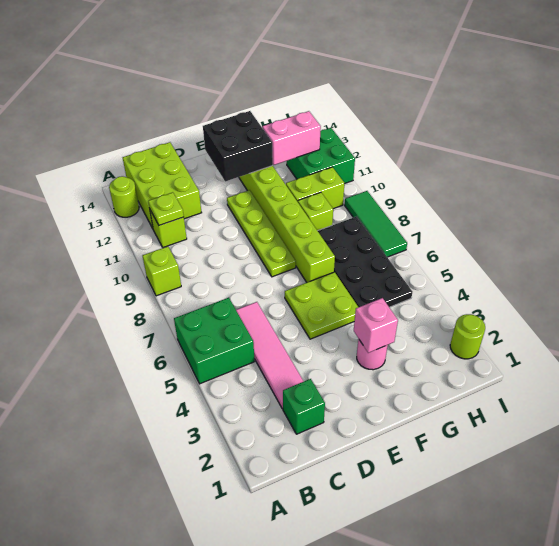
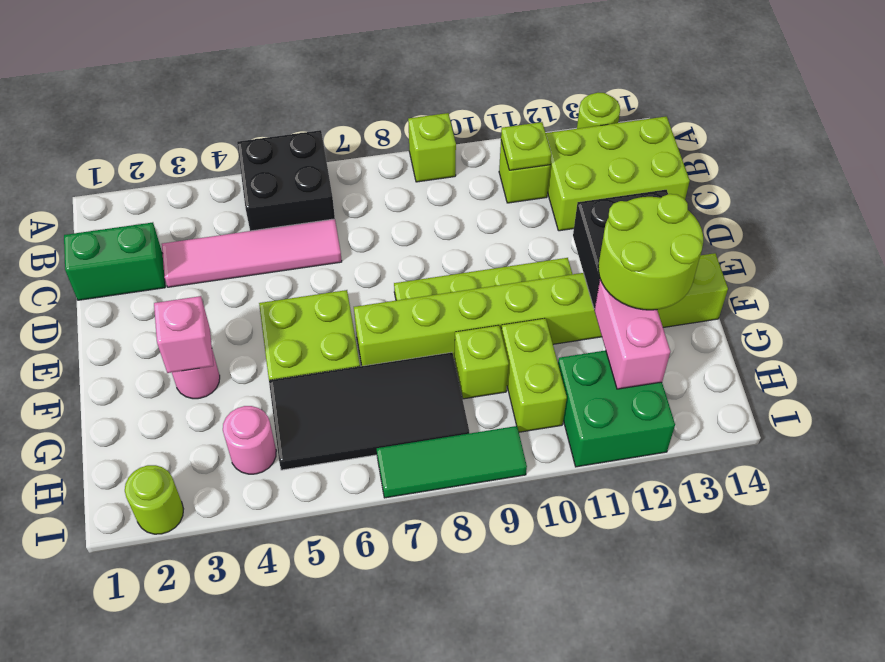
green 2x2 brick [174,298,254,384] -> black 2x2 brick [237,130,335,231]
green 1x1 brick [283,379,325,434] -> green 1x2 brick [64,222,165,300]
none -> lime 2x2 round brick [598,194,703,310]
black 2x4 plate [318,216,412,307] -> black 2x4 tile [269,352,469,470]
none -> pink 1x1 round brick [223,406,276,474]

